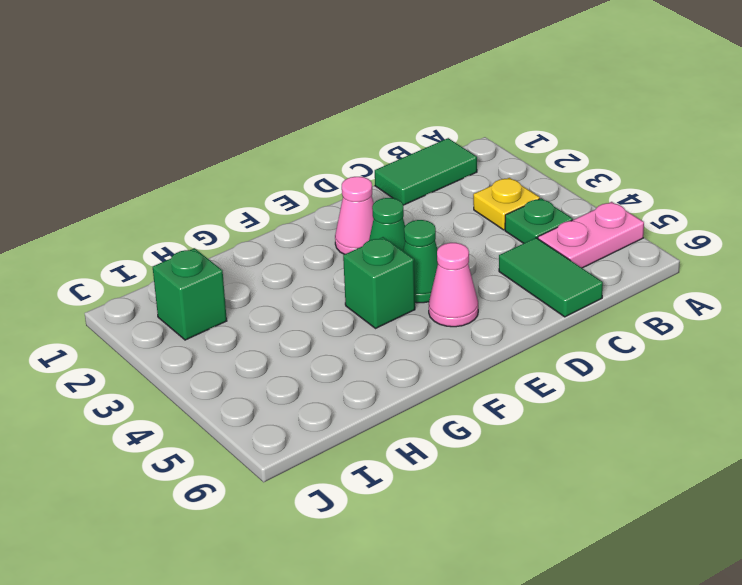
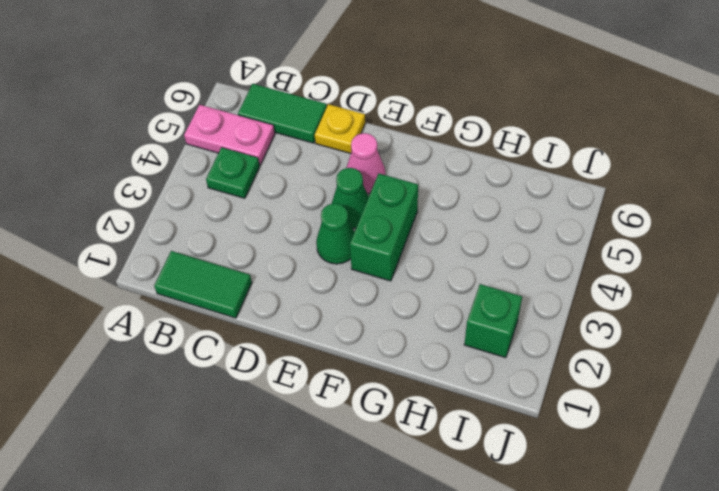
yellow 1x1 plate [473,178,540,230] -> yellow 1x1 plate moved to [315,104,365,153]
green 1x2 tile [499,238,603,317] -> green 1x2 tile turned to [238,84,327,143]
pink 1x1 cone [335,177,374,254] -> none
green 1x1 brick [343,237,415,328] -> green 1x2 brick [350,174,418,281]

